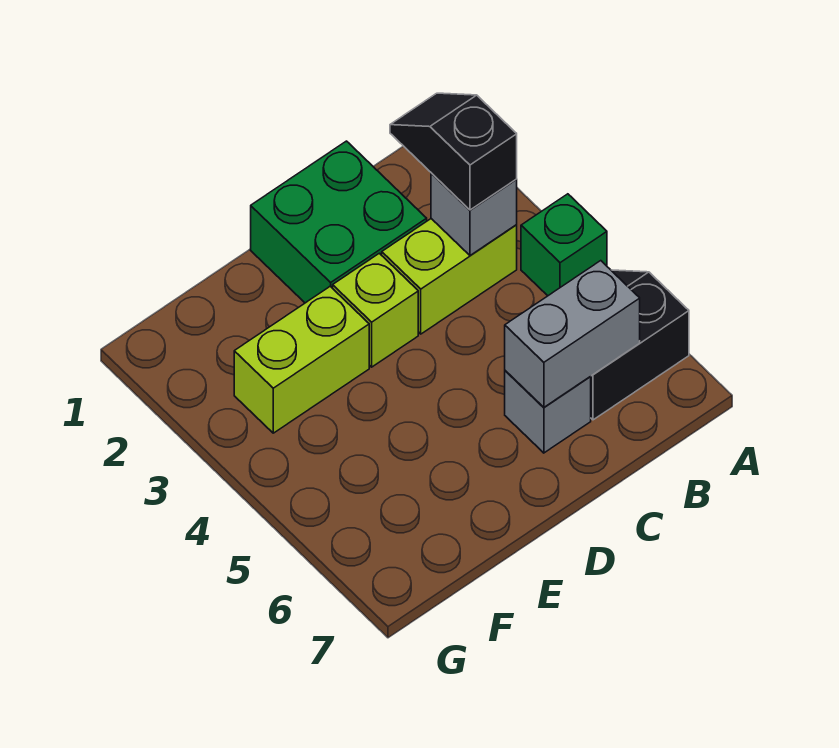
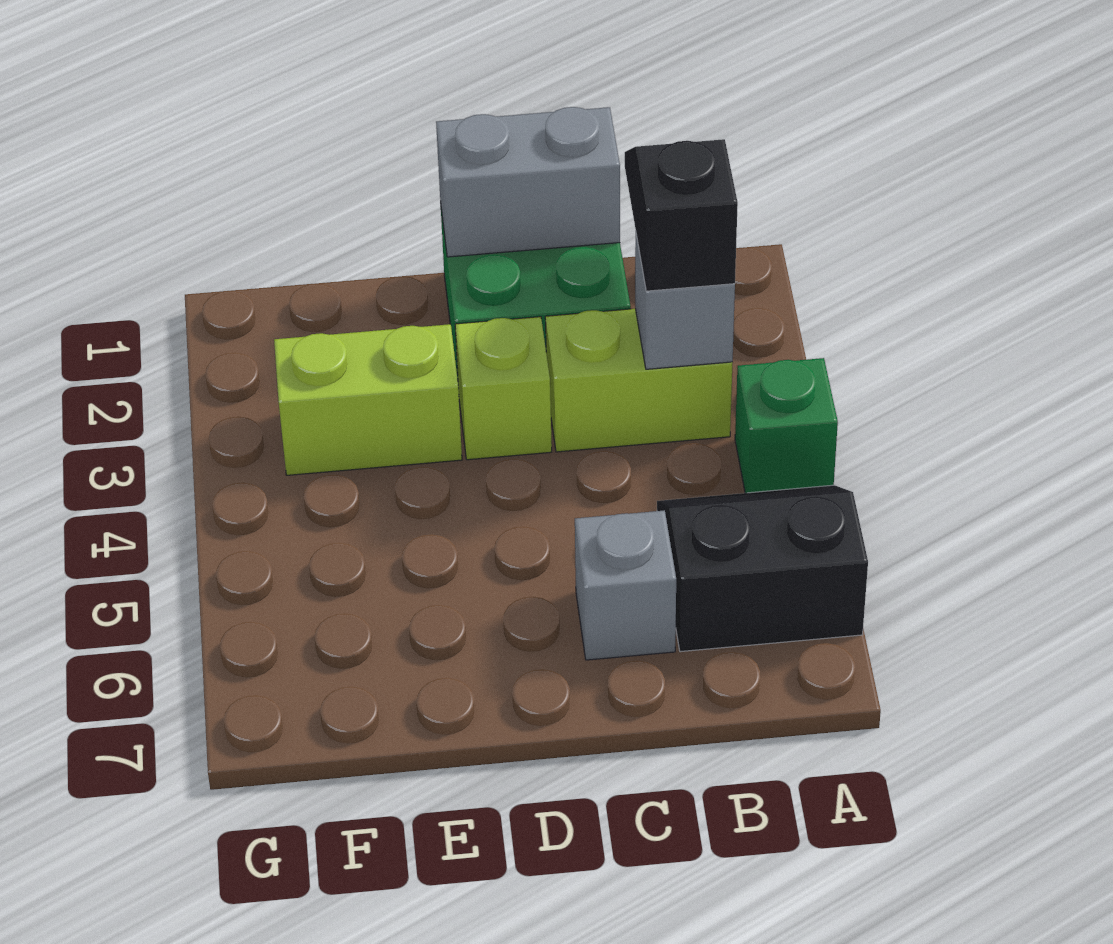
grey 1x2 brick [505,261,640,407] -> grey 1x2 brick moved to [436,107,620,257]

